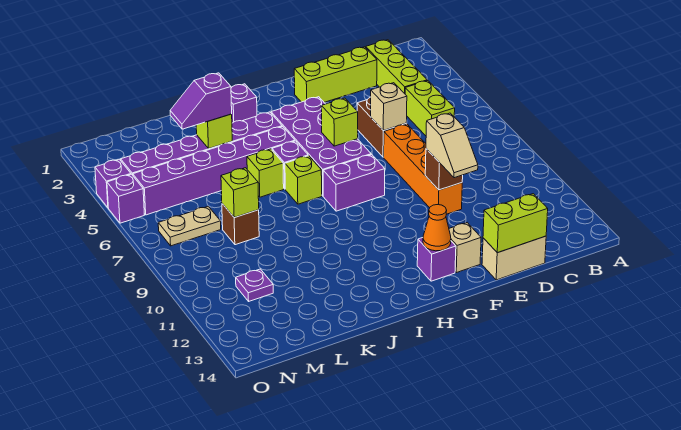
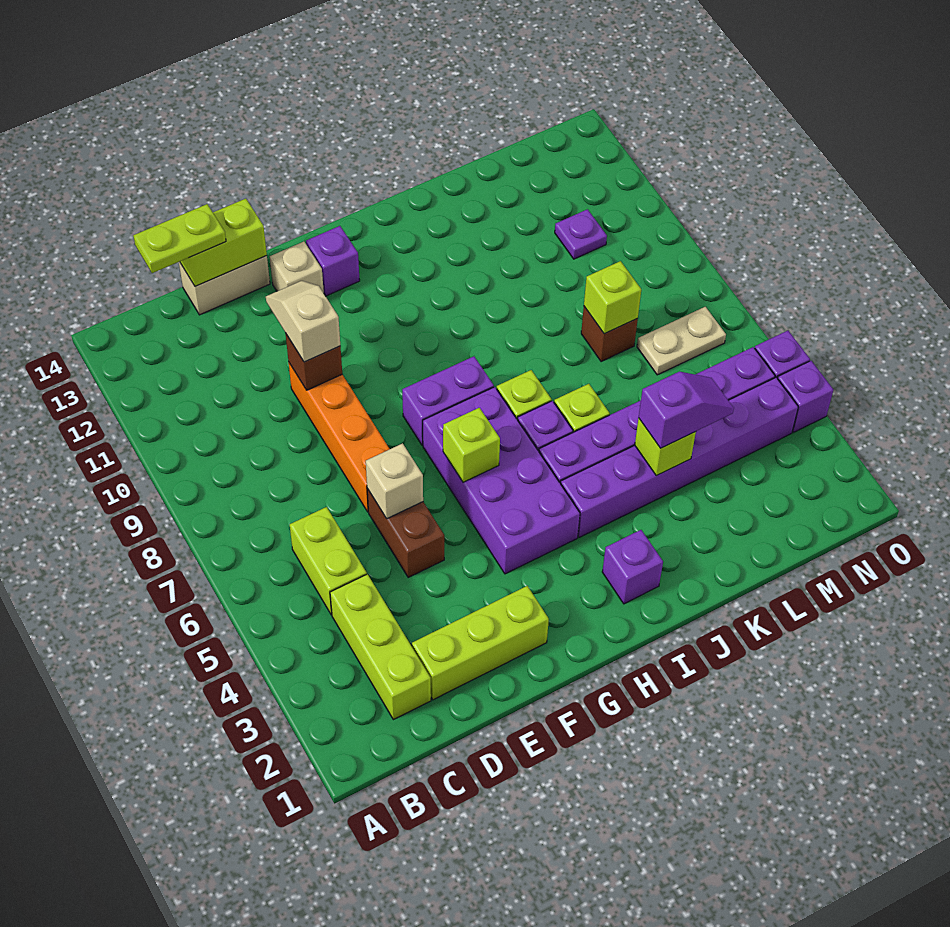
none -> lime 1x2 plate [133,204,226,273]
orange 1x1 cone [423,205,451,251] -> none

